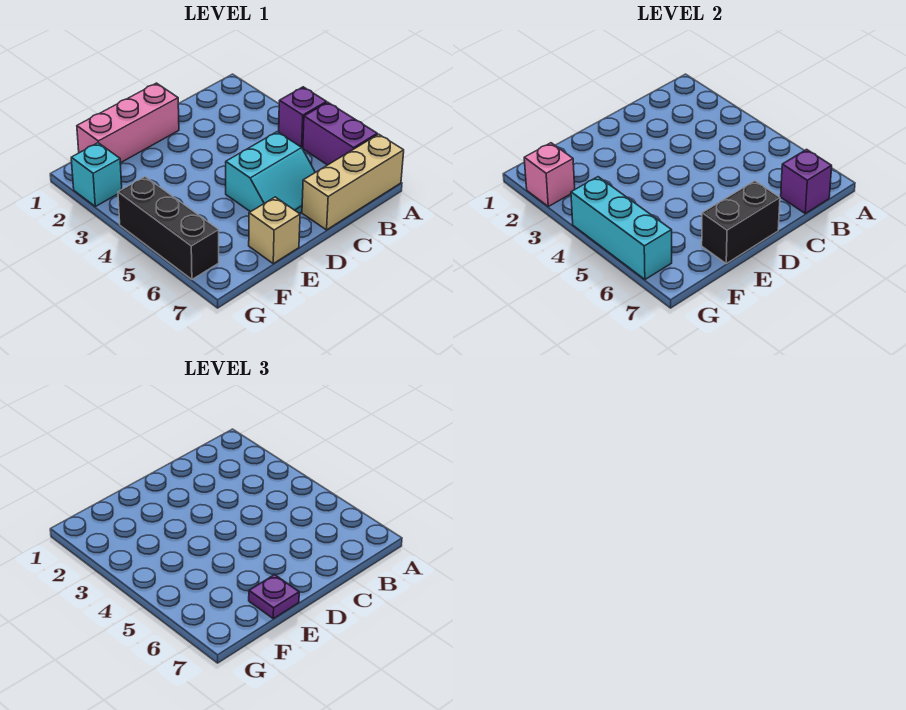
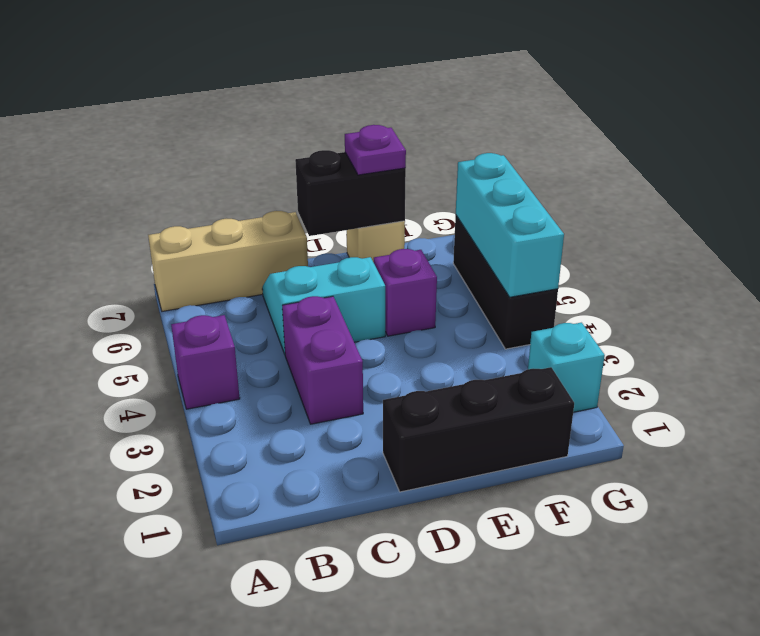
purple 1x2 brick [303,102,377,165] -> purple 1x2 brick moved to [282,296,363,424]
purple 1x1 brick [781,149,832,213] -> purple 1x1 brick moved to [374,249,437,336]
pink 1x3 brick [77,83,179,163] -> black 1x3 brick [383,367,574,492]
pink 1x1 brick [524,143,575,206] -> none

